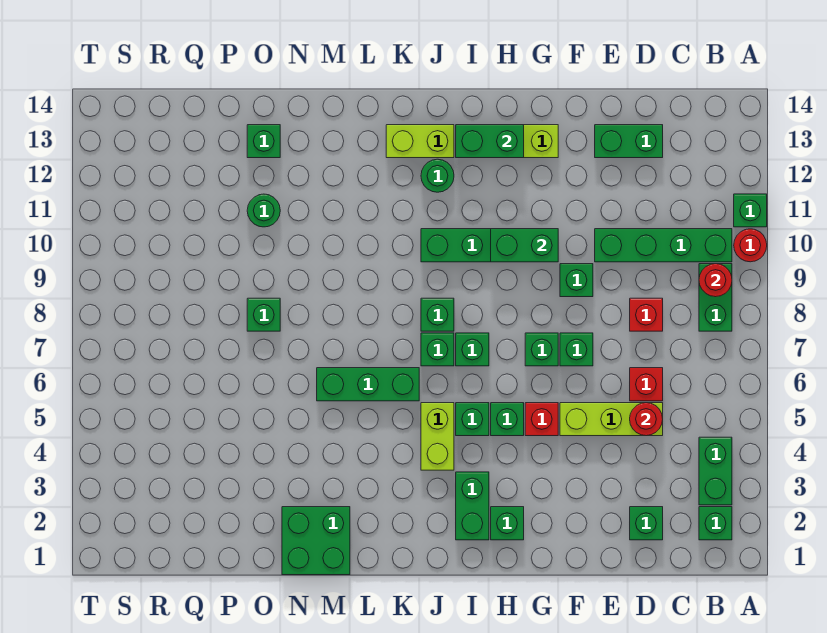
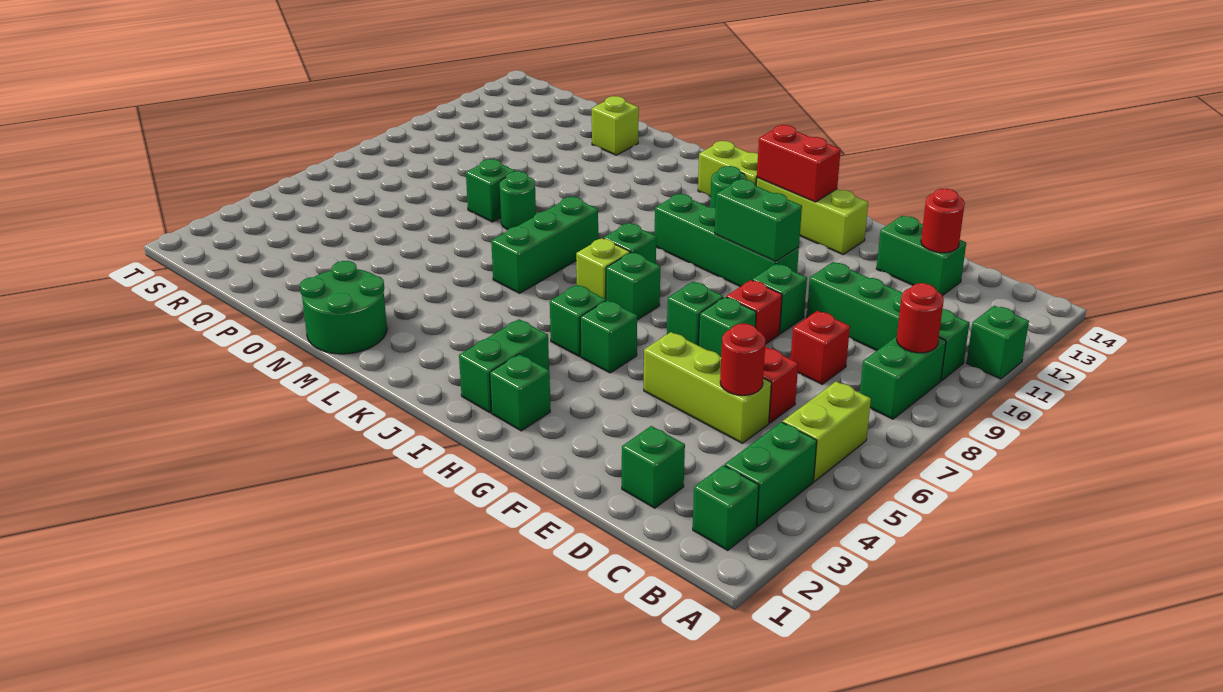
red 1x1 round brick [734,229,767,262] -> red 1x1 round brick moved to [921,189,965,253]
red 1x1 brick [525,403,558,436] -> red 1x1 brick moved to [726,280,782,344]
green 1x2 brick [456,125,524,158] -> red 1x2 brick [757,125,841,202]
lime 1x2 brick [421,403,454,470] -> lime 1x2 brick moved to [783,382,871,482]
green 1x1 brick [421,333,454,366] -> lime 1x1 brick [576,238,630,299]
green 1x3 brick [317,368,419,401] -> green 1x3 brick turned to [491,197,598,293]
green 2x2 brick [282,507,350,575] -> green 2x2 round brick [300,261,387,354]
green 1x1 round brick [247,194,280,227] -> green 1x1 round brick moved to [500,171,536,229]
green 1x1 brick [247,125,280,158] -> lime 1x1 brick [592,96,639,155]

